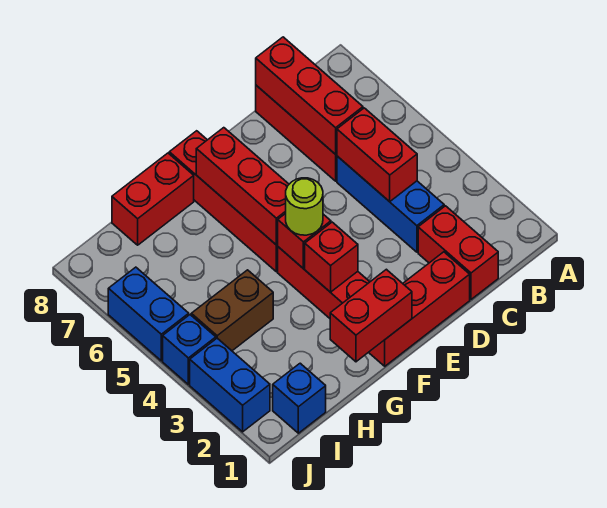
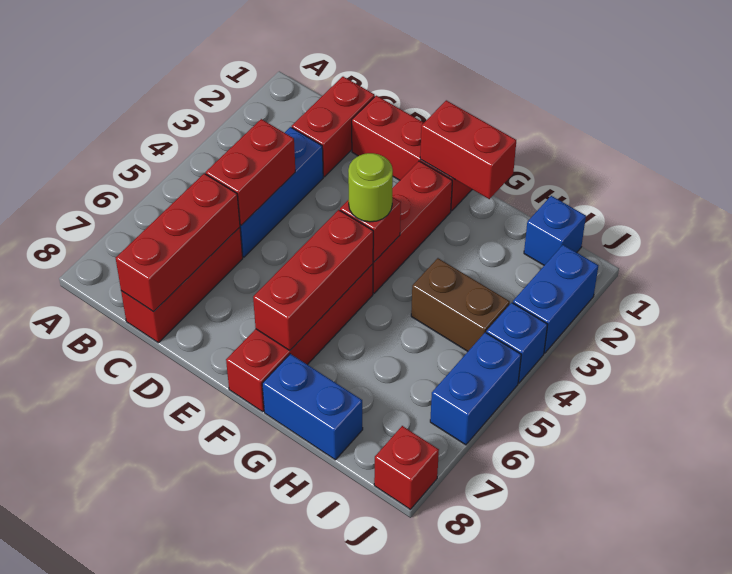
red 1x1 brick [305,222,358,292] -> red 1x1 brick moved to [374,426,439,509]
red 1x2 brick [112,153,194,245] -> blue 1x2 brick [262,354,363,460]

